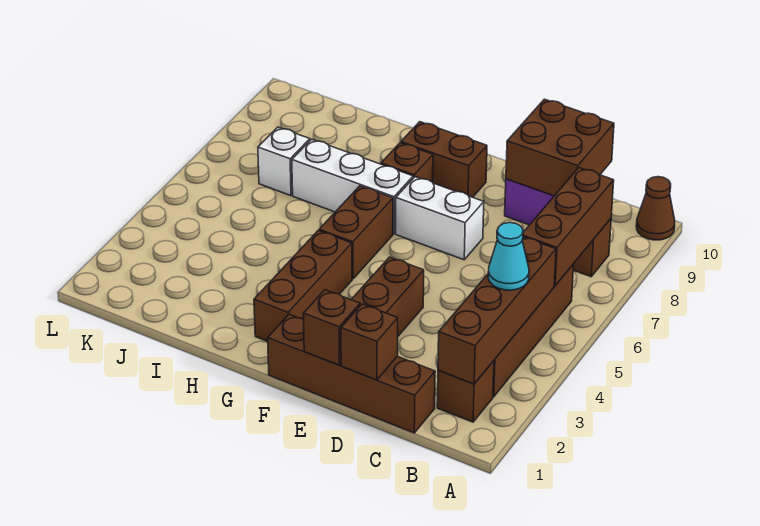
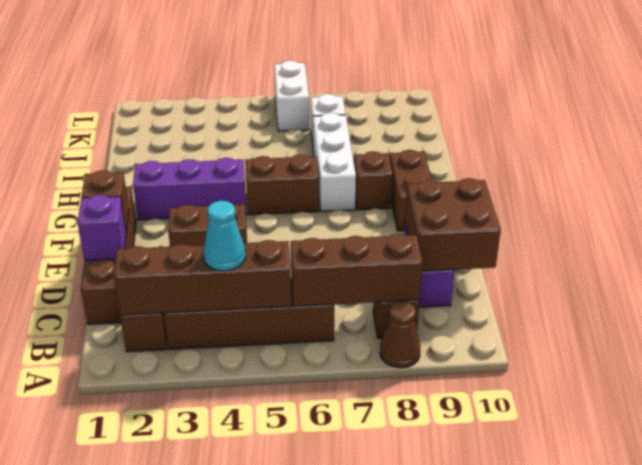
brown 1x1 cone [636,177,675,240] -> brown 1x1 cone moved to [380,301,420,368]
brown 1x1 brick [341,304,398,380] -> purple 1x1 brick [78,195,126,260]
white 1x2 brick [396,177,484,260] -> white 1x2 brick moved to [274,61,309,131]
brown 1x3 brick [254,230,352,341] -> purple 1x3 brick [133,158,246,220]

